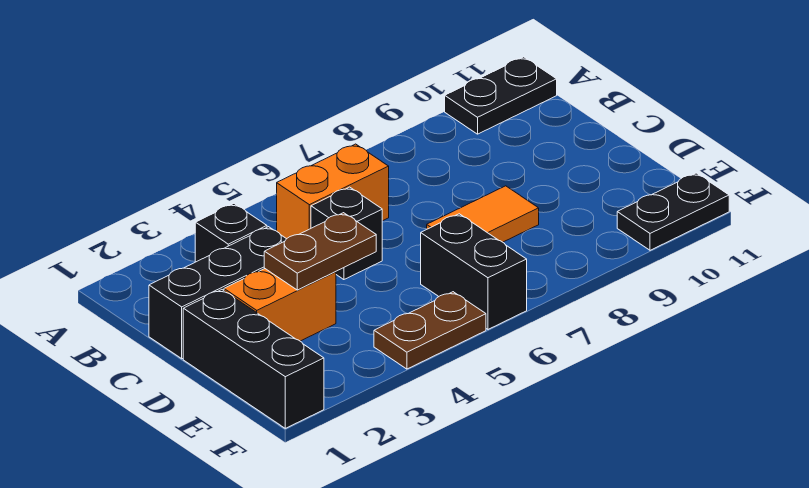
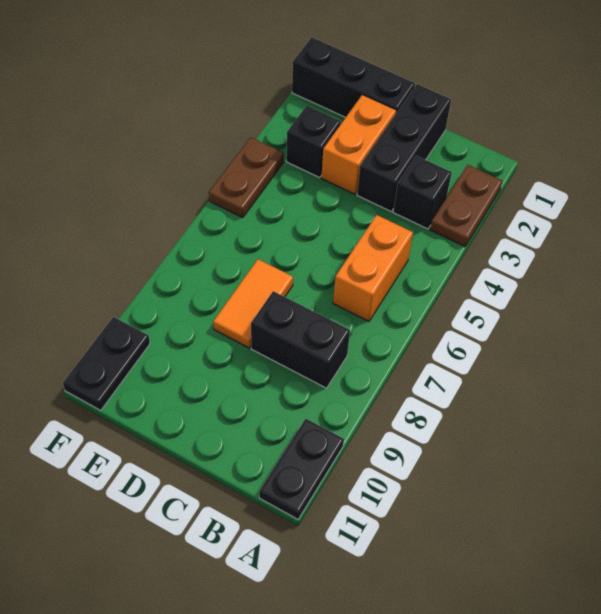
black 1x1 brick [311,187,382,280] -> black 1x1 brick moved to [286,106,341,178]
brown 1x2 plate [264,213,376,290] -> brown 1x2 plate moved to [430,165,502,246]
black 1x2 brick [421,214,527,329] -> black 1x2 brick moved to [251,291,350,388]

